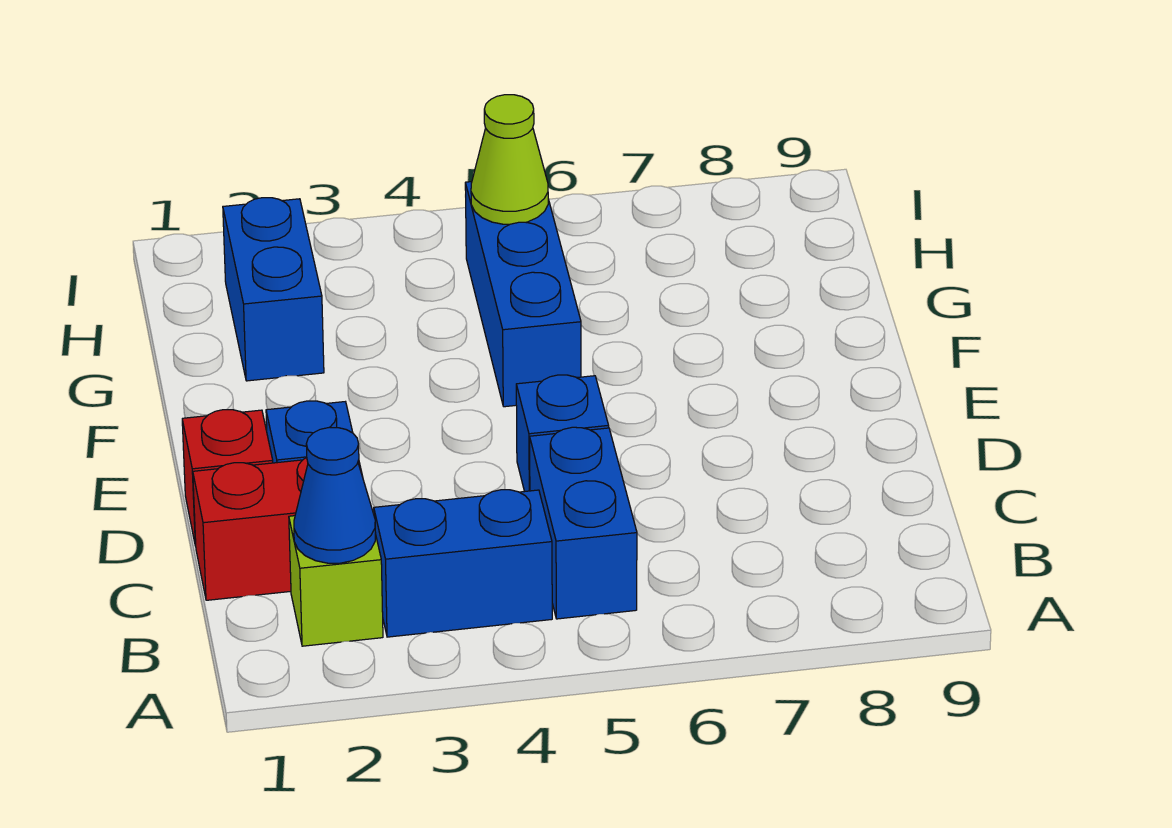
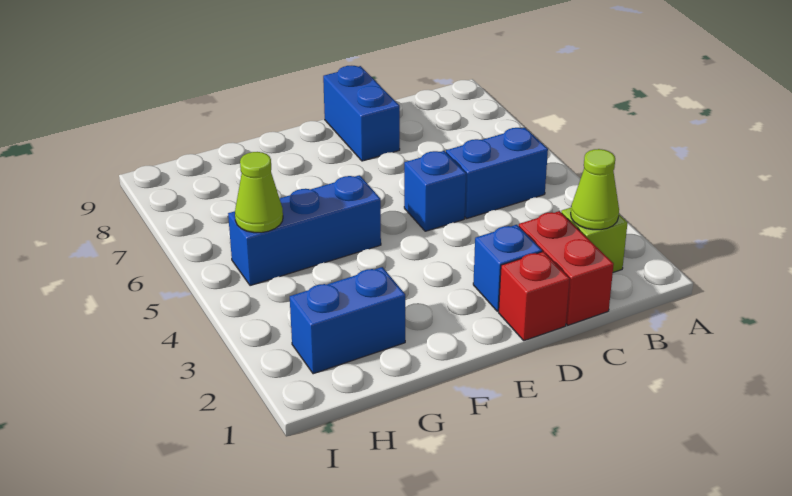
blue 1x1 cone [294,427,376,563] -> lime 1x1 cone [571,149,619,230]
blue 1x2 brick [374,490,552,637] -> blue 1x2 brick moved to [323,66,400,161]

